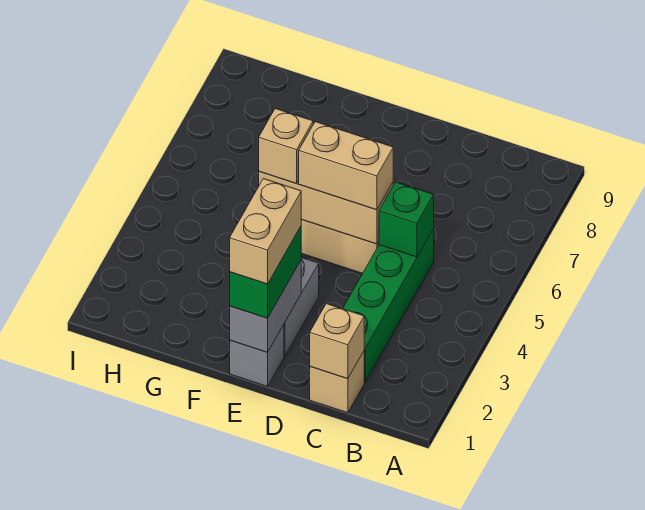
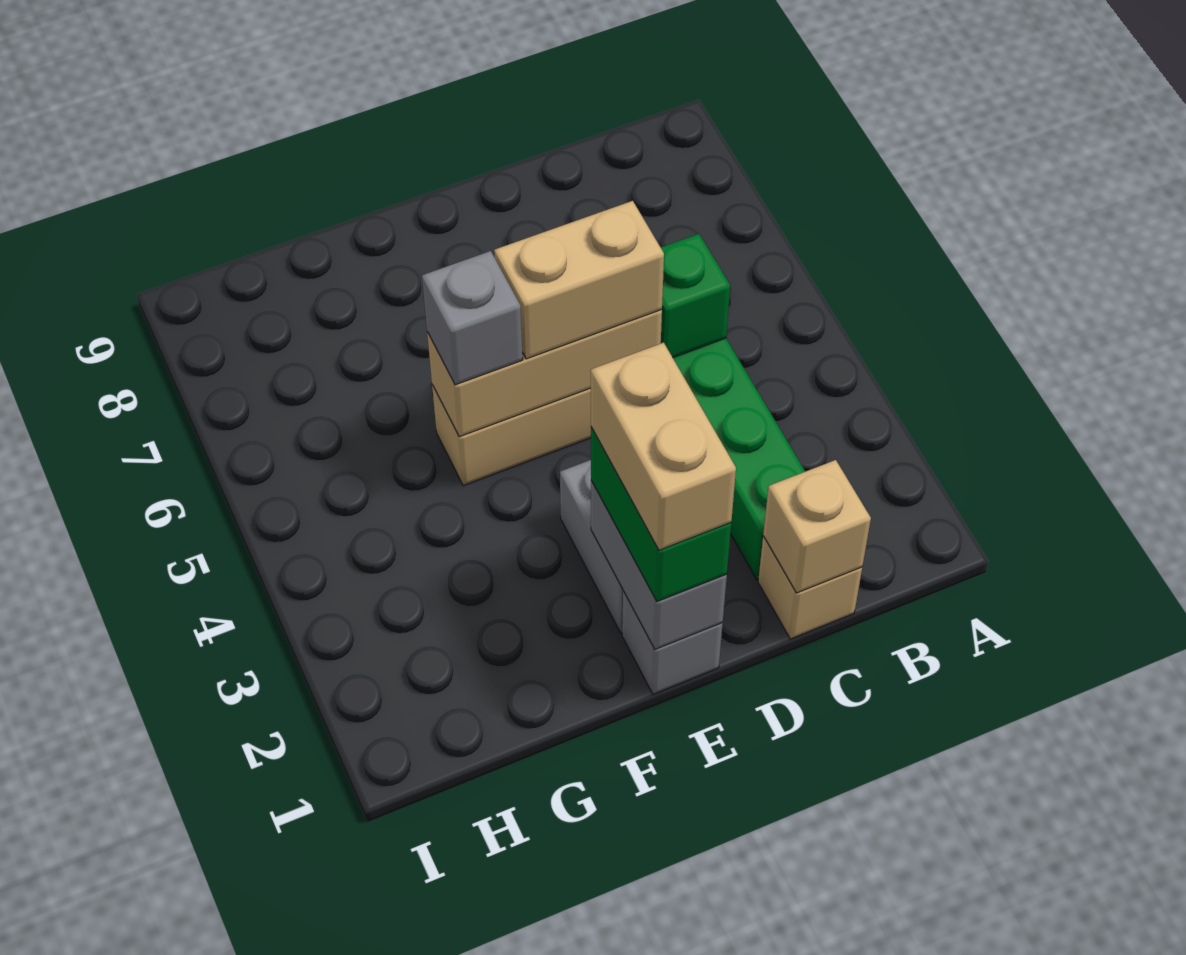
tan 1x1 brick [259,108,313,184] -> grey 1x1 brick [422,251,523,385]

